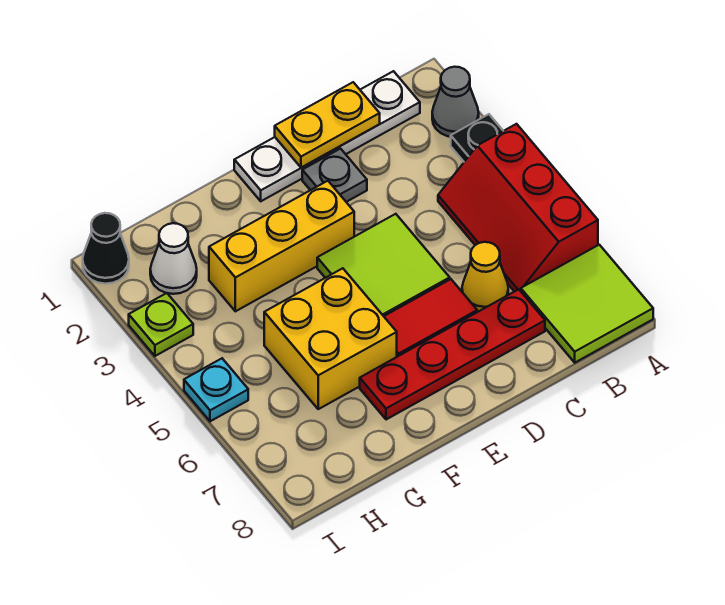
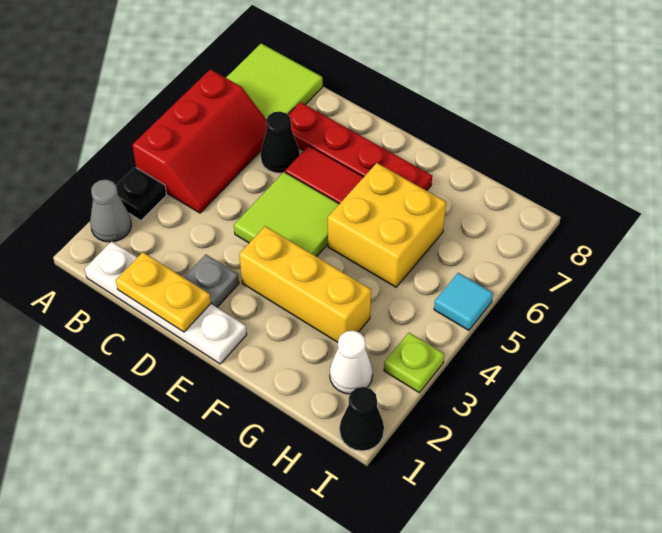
yellow 1x1 cone [462,242,508,312] -> black 1x1 cone [261,112,299,173]
cyan 1x1 plate [184,359,248,421] -> cyan 1x1 tile [434,273,493,330]

